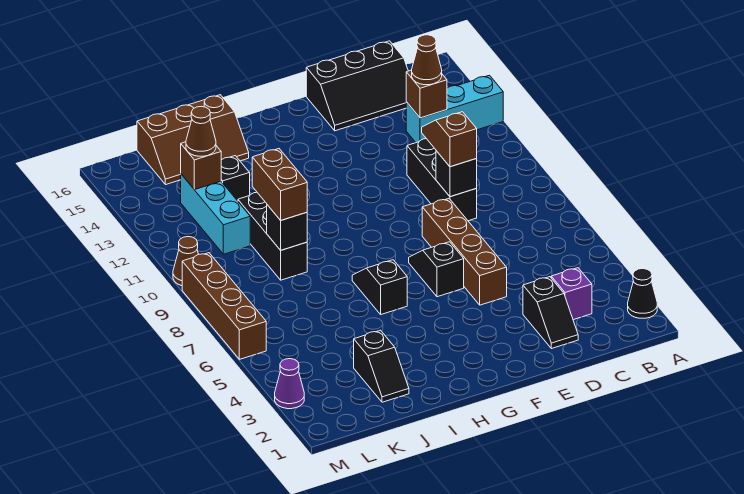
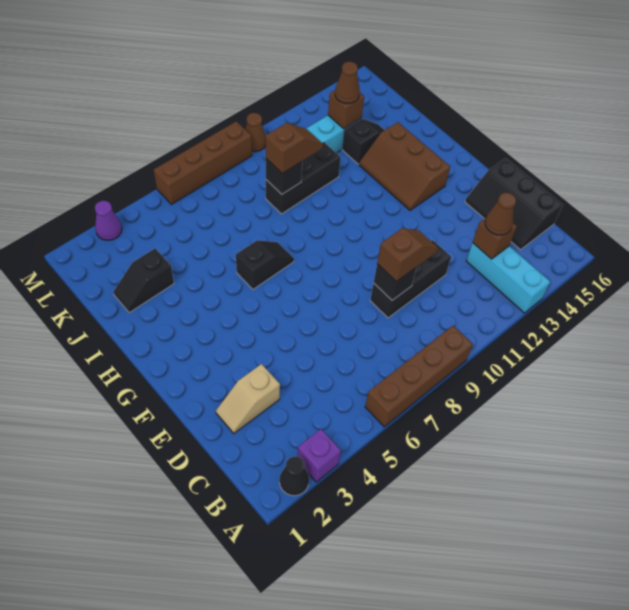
purple 1x1 brick [551,268,592,320] -> purple 1x1 brick moved to [297,429,341,482]
black 1x2 slope [523,277,578,349] -> tan 1x2 slope [216,364,280,434]
brown 1x4 brick [422,199,507,305] -> brown 1x4 brick moved to [365,326,473,427]
black 1x2 slope [409,242,464,297] -> none
brown 2x3 slope [137,95,249,185] -> brown 2x3 slope moved to [359,122,450,210]
brown 1x2 brick [252,149,307,220] -> brown 1x2 slope [265,123,323,173]

